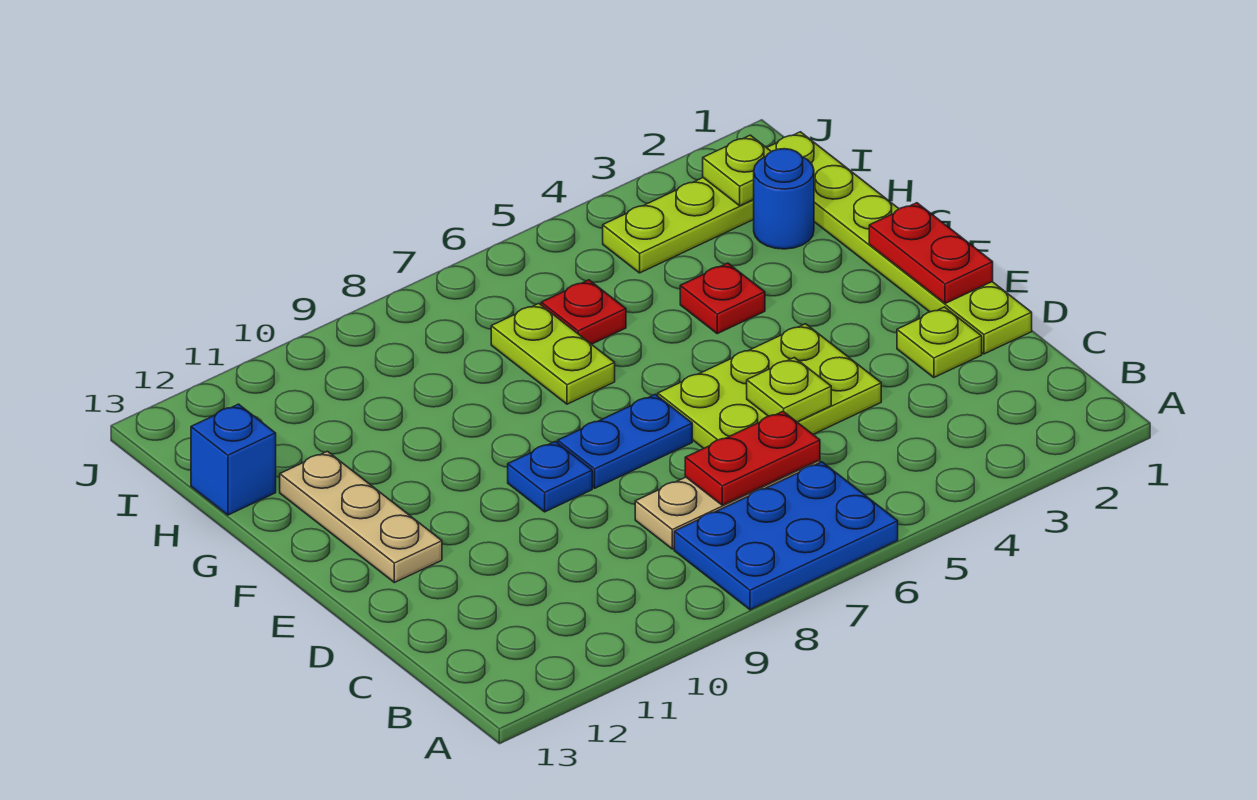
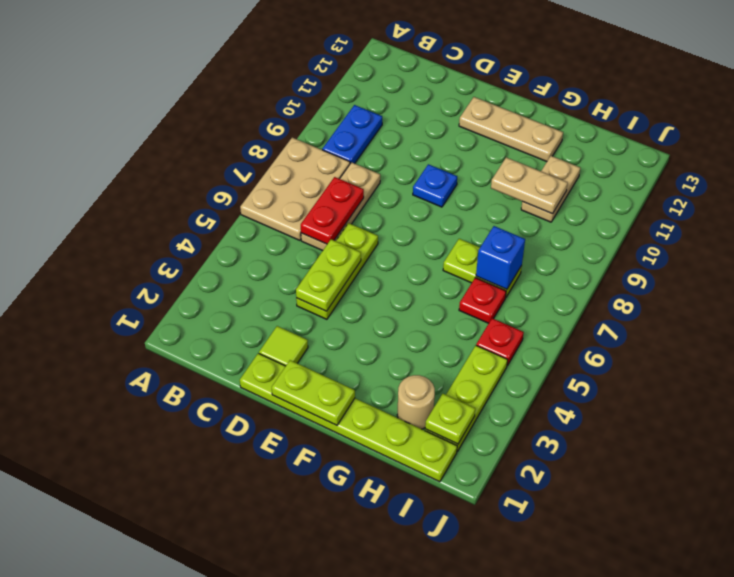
blue 2x3 plate [674,462,898,610] -> tan 2x3 plate [240,138,350,240]
lime 1x1 plate [897,307,982,377] -> lime 1x1 tile [259,326,308,366]
lime 2x3 plate [658,324,881,448] -> lime 1x3 plate [296,223,378,319]
lime 1x1 plate [747,357,831,422] -> lime 1x2 plate [296,239,361,311]
red 1x2 plate [869,203,993,304] -> lime 1x2 plate [272,360,355,425]
blue 1x2 plate [558,394,692,488] -> blue 1x2 plate moved to [322,105,382,164]
red 1x1 plate [680,263,765,334] -> red 1x1 plate moved to [476,318,524,366]
none -> tan 1x2 plate [491,157,568,214]
blue 1x1 round brick [754,149,814,249] -> tan 1x1 round brick [397,375,435,429]
none -> tan 1x2 plate [521,156,580,222]
blue 1x1 brick [191,404,276,515] -> blue 1x1 brick moved to [476,226,525,289]

